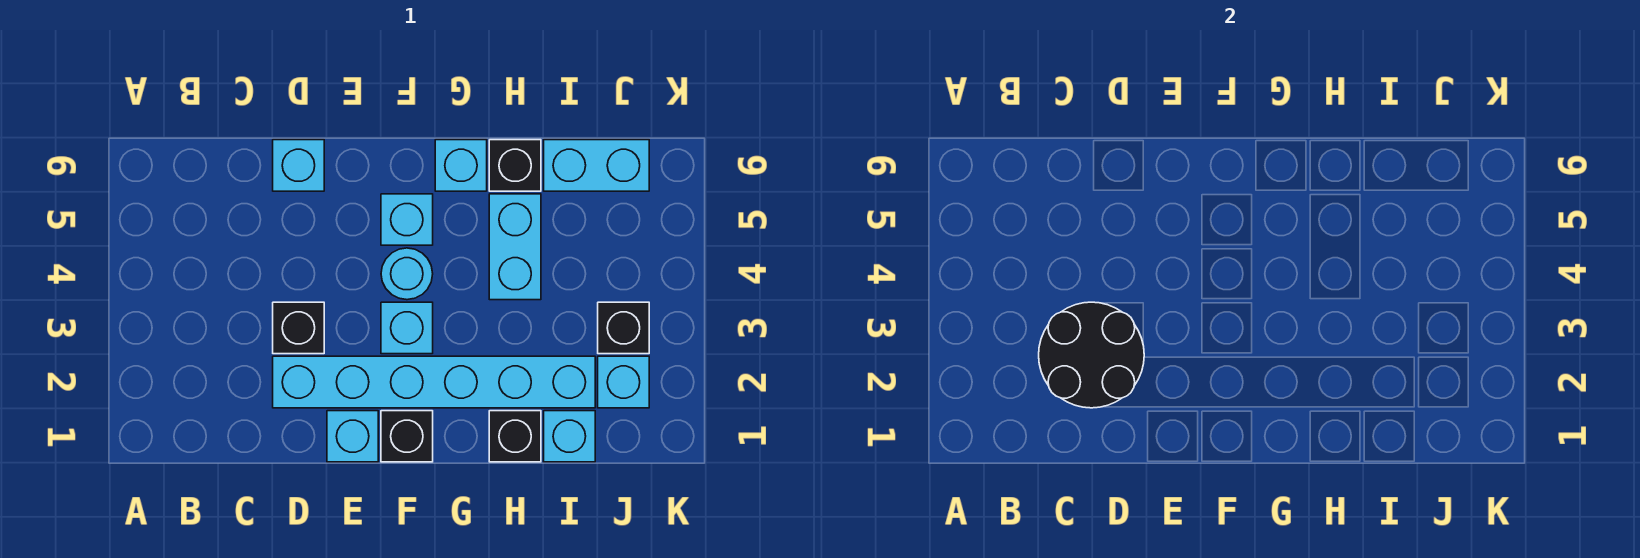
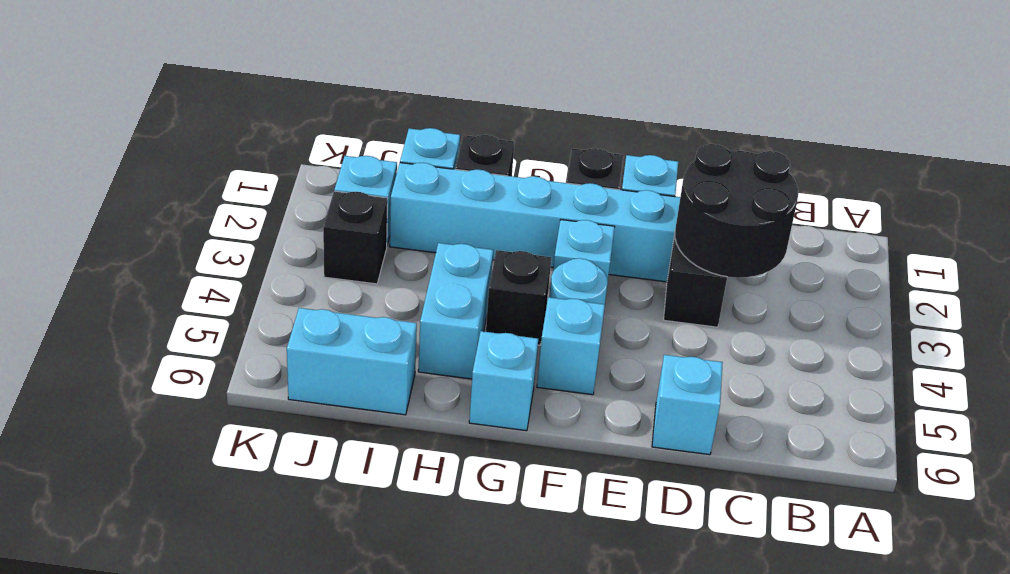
black 1x1 brick [489,140,541,191] -> black 1x1 brick moved to [486,250,551,345]

